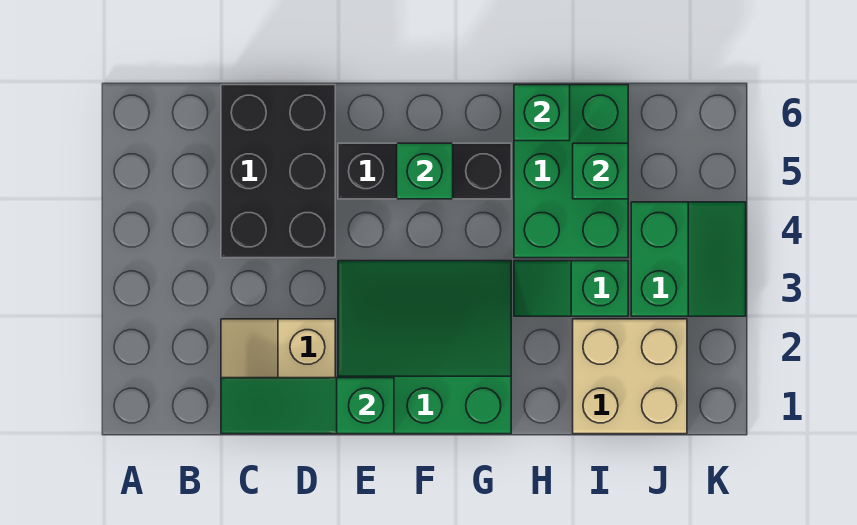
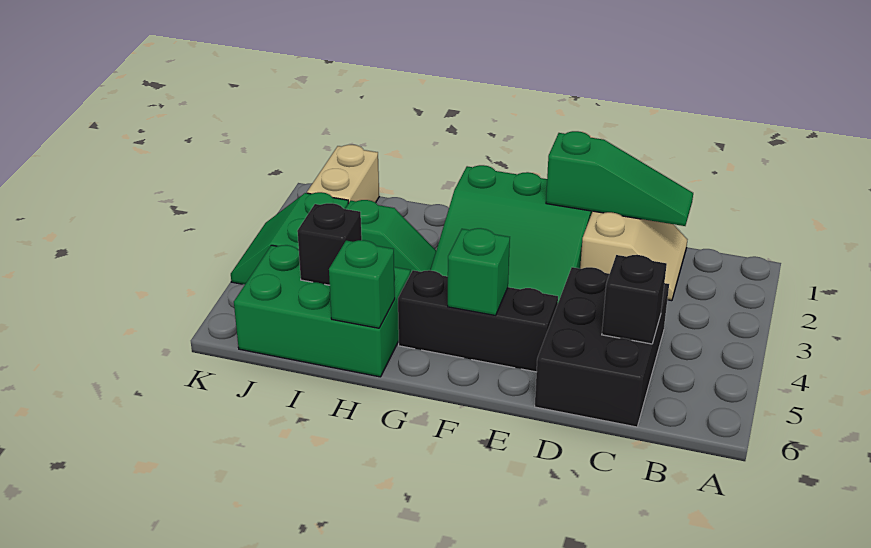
none -> black 1x1 brick [602,255,667,344]
green 2x3 brick [514,85,628,258] -> green 2x3 brick turned to [234,245,410,377]
tan 2x2 brick [573,319,687,434] -> tan 1x2 brick [307,145,379,203]
green 1x1 brick [573,143,628,199] -> black 1x1 brick [297,203,362,285]

